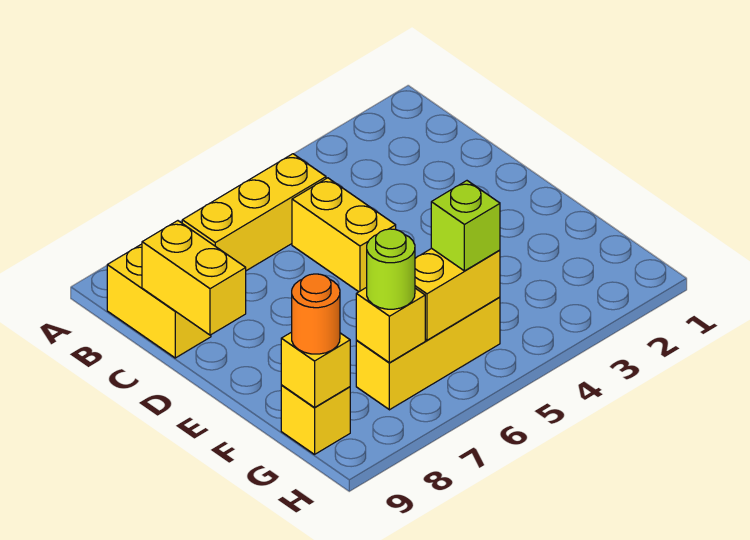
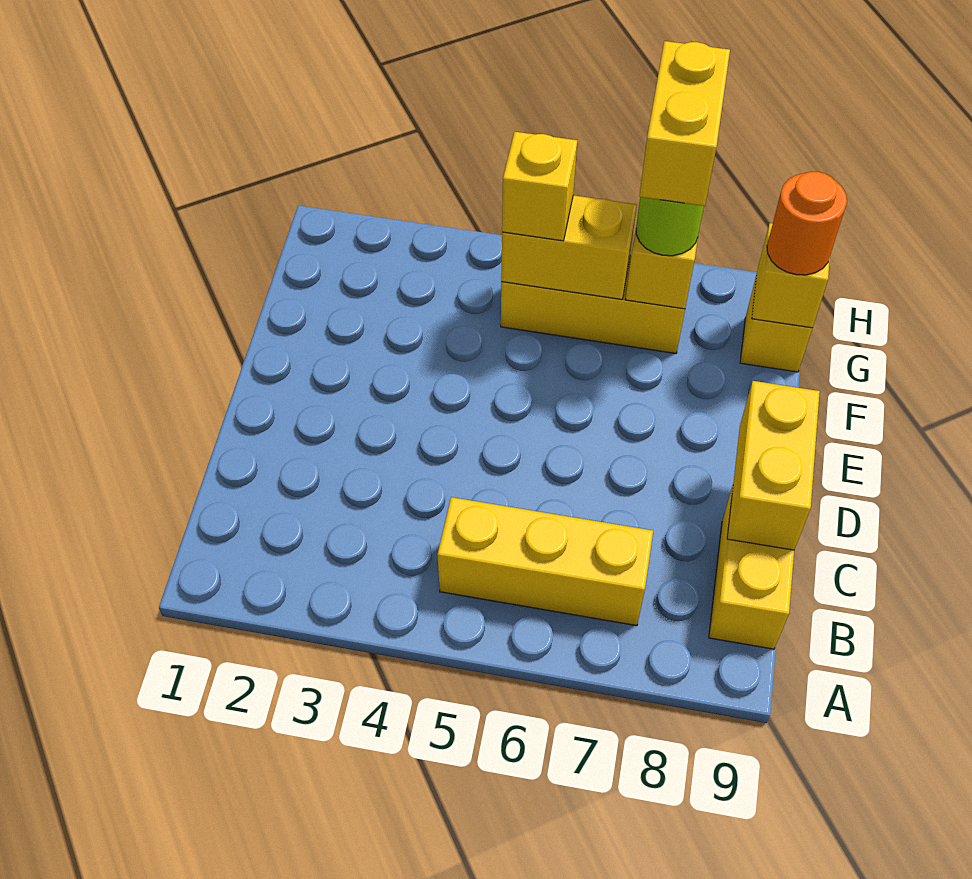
yellow 1x2 brick [292,178,396,292] -> yellow 1x2 brick moved to [639,41,730,206]
lime 1x1 brick [431,181,500,271] -> yellow 1x1 brick [502,132,577,241]

